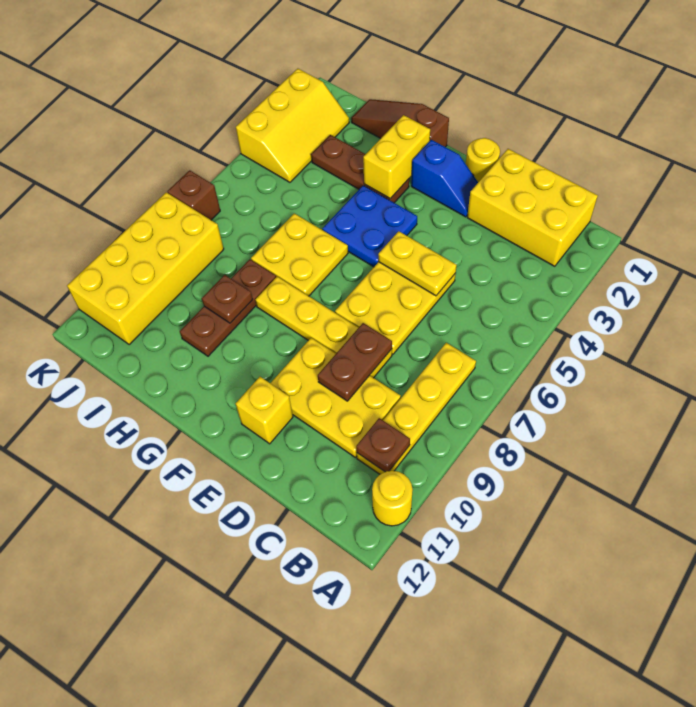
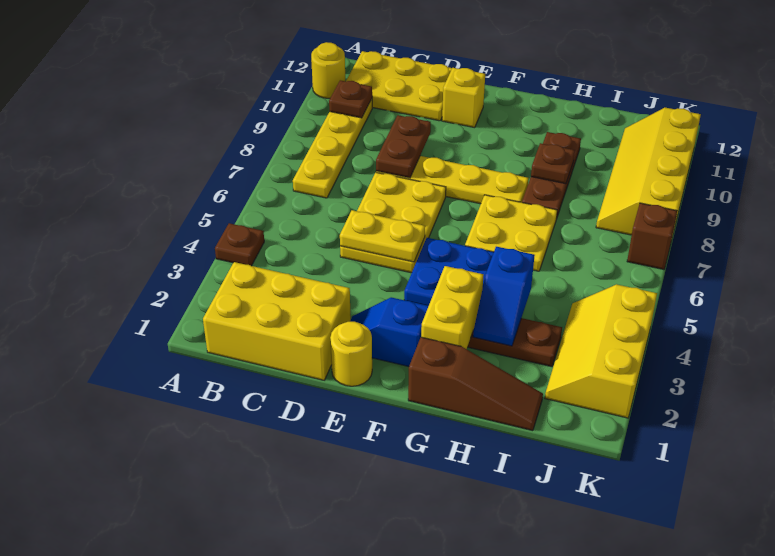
none -> brown 1x1 plate [215,223,264,266]
yellow 2x3 plate [270,338,401,457] -> yellow 2x3 plate moved to [346,51,452,121]
none -> blue 1x2 slope [473,247,535,346]
yellow 2x4 brick [67,192,224,345] -> yellow 2x4 slope [596,108,701,236]

